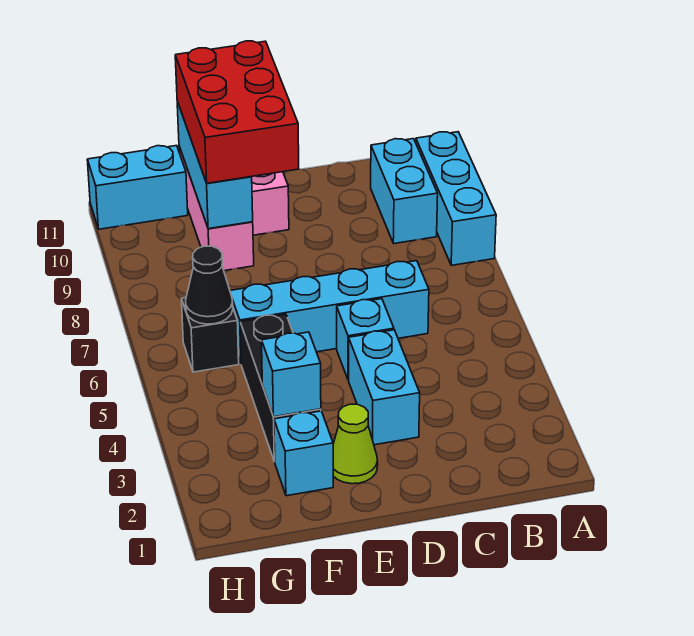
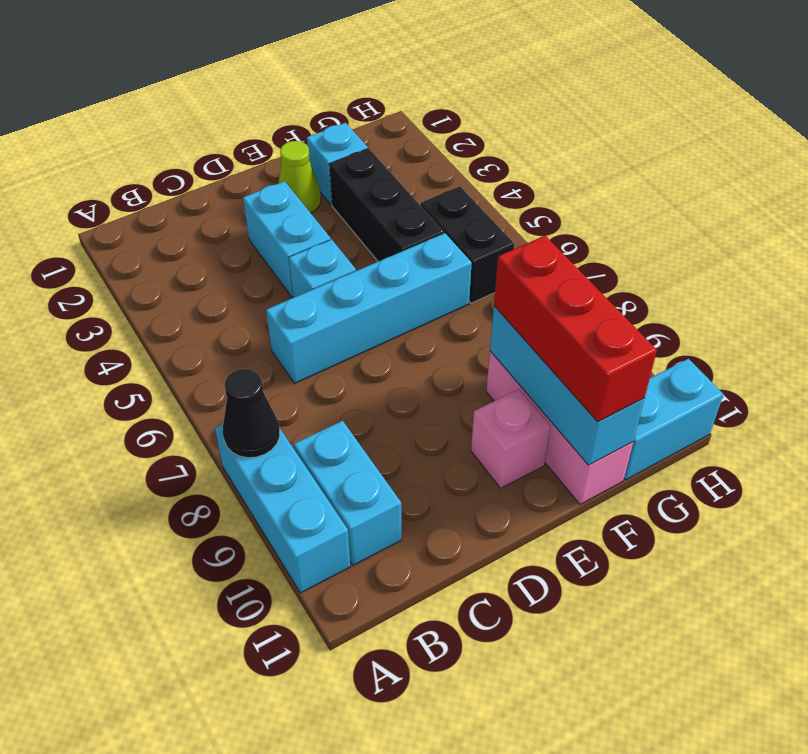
red 2x3 brick [175,41,299,183] -> red 1x3 brick [494,236,657,422]
cyan 1x1 brick [262,332,321,417] -> none
black 1x1 brick [181,298,239,372] -> black 1x2 brick [421,186,514,303]
black 1x1 cone [186,246,233,324] -> black 1x1 cone moved to [223,369,280,458]

